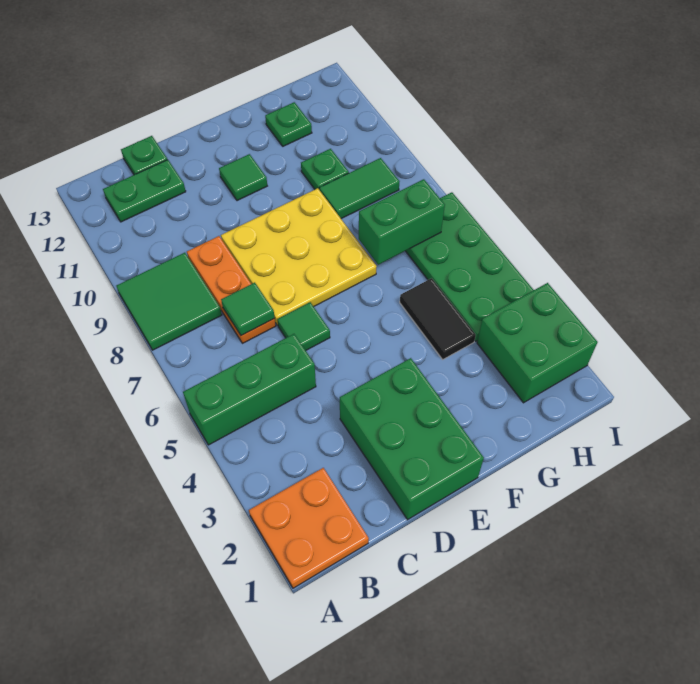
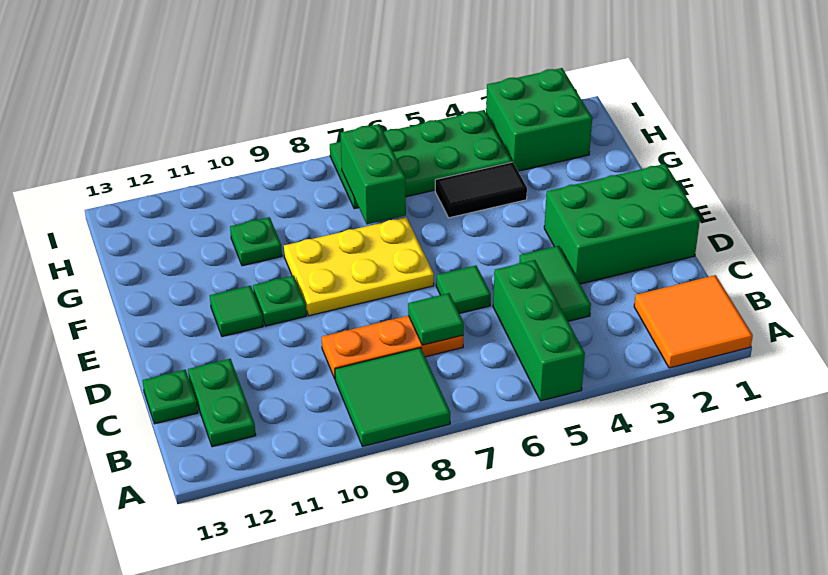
orange 2x2 plate [249,468,369,588] -> orange 2x2 tile [634,275,753,368]
yellow 3x3 plate [221,188,377,325] -> yellow 2x3 plate [284,217,434,316]
green 1x2 tile [320,158,399,219] -> green 1x2 tile moved to [519,246,591,321]
green 1x1 plate [265,102,312,146] -> green 1x1 plate moved to [253,276,306,326]

